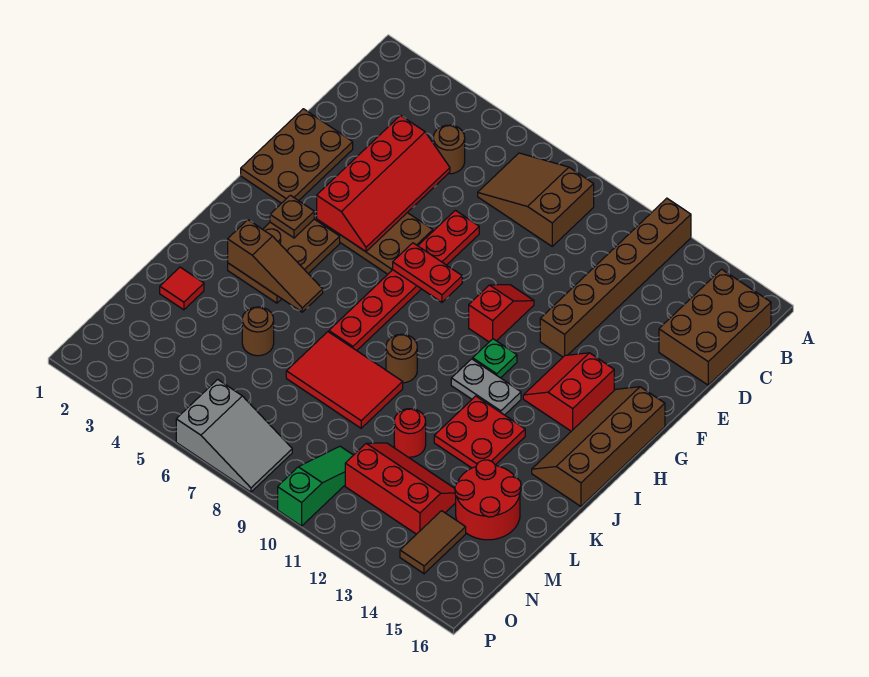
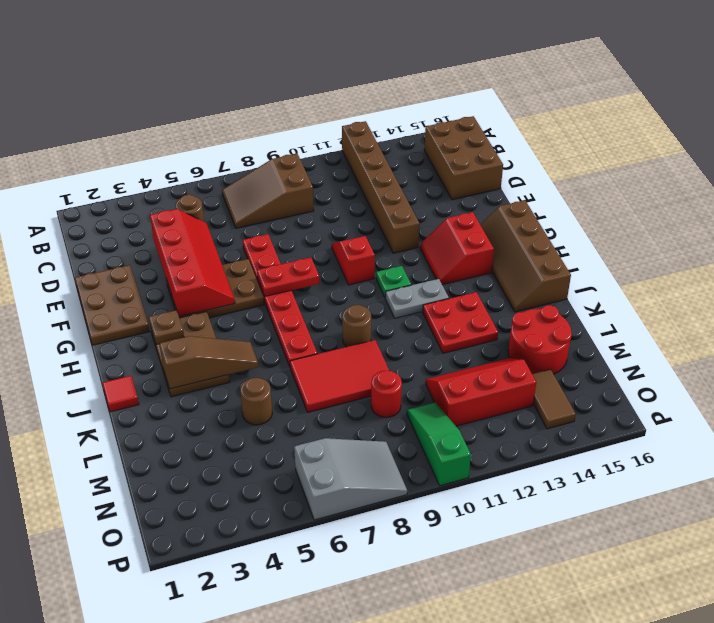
red 1x1 tile [160,267,204,310] -> red 1x1 tile moved to [103,376,139,412]
red 1x1 round brick [394,409,426,457] -> red 1x1 round brick moved to [371,371,402,417]

